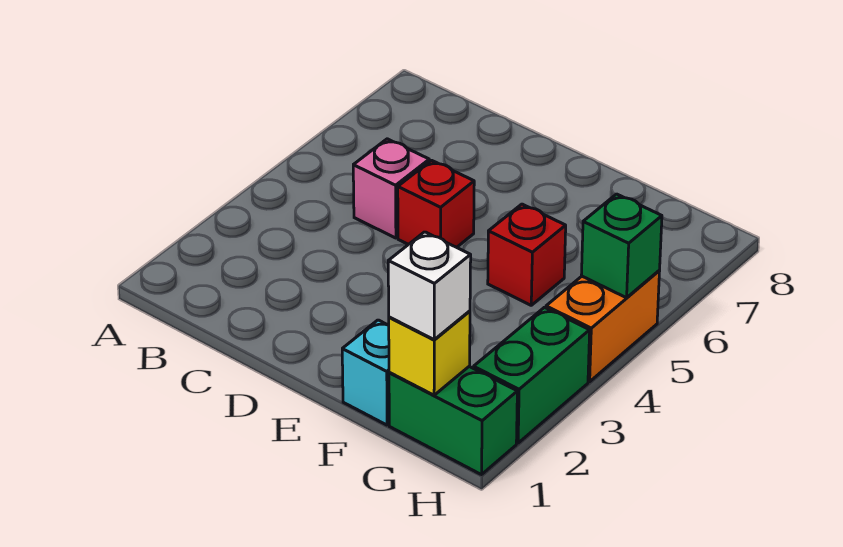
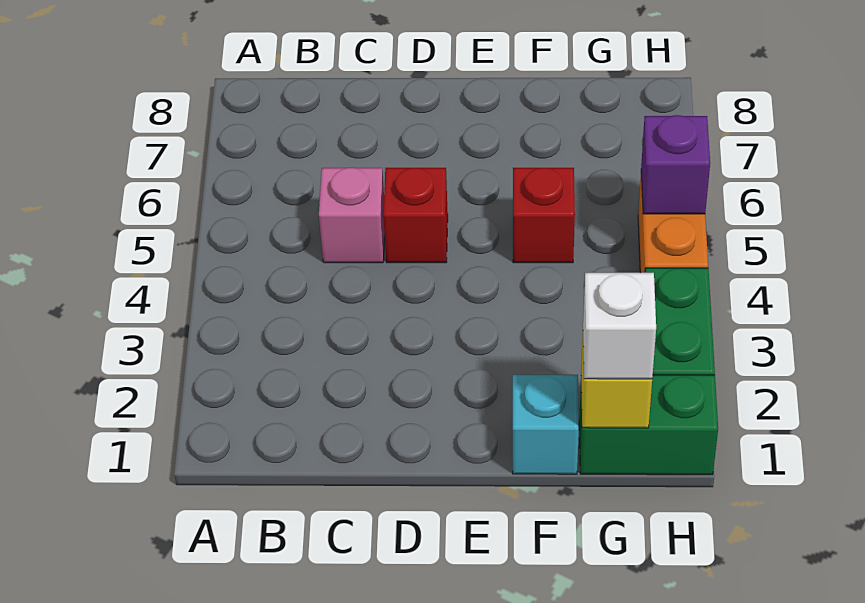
green 1x1 brick [581,194,662,298] -> purple 1x1 brick [641,115,710,214]

